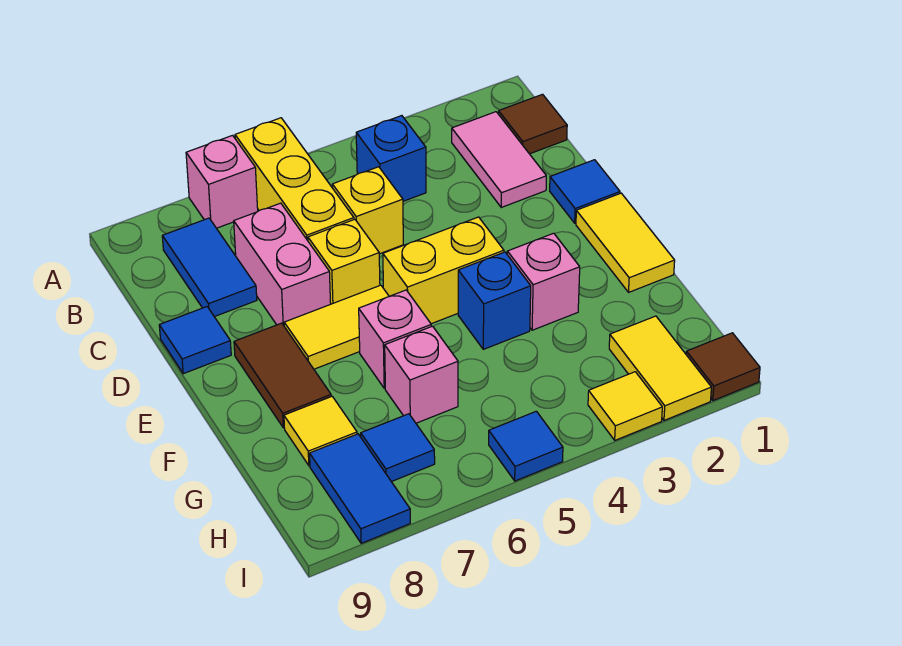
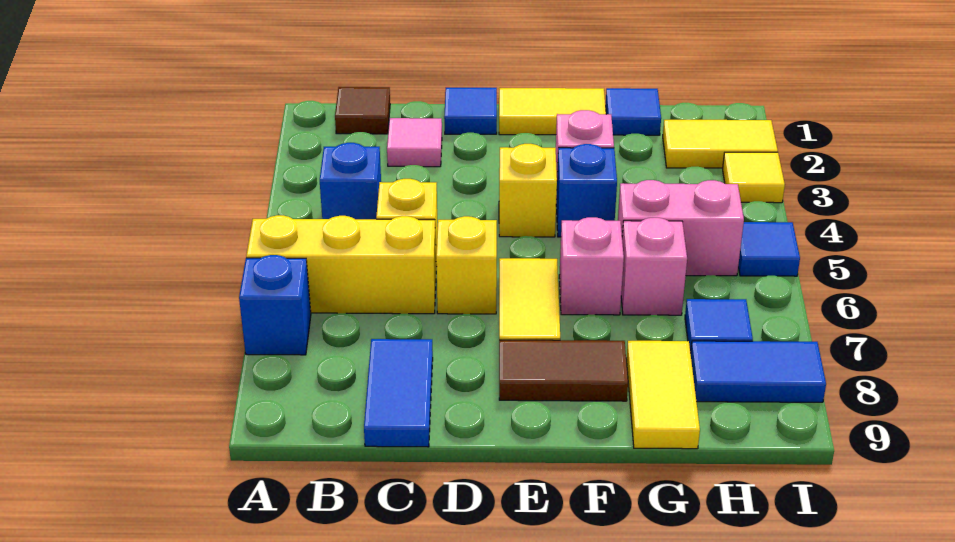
pink 1x1 brick [186,135,258,228] -> blue 1x1 brick [239,255,311,355]
pink 1x2 tile [452,112,546,207] -> pink 1x1 tile [387,118,442,167]
blue 1x2 tile [162,218,257,317] -> blue 1x2 tile turned to [364,339,433,447]
pink 1x2 brick [234,203,331,325] -> pink 1x2 brick moved to [618,180,744,276]
blue 1x1 tile [159,307,231,374] -> blue 1x1 tile moved to [606,88,661,135]
yellow 1x2 brick [383,217,504,324] -> yellow 1x1 brick [499,144,557,237]
yellow 1x1 tile [284,396,357,466] -> yellow 1x2 tile [626,341,700,449]
brown 1x1 tile [686,333,760,401] -> none

